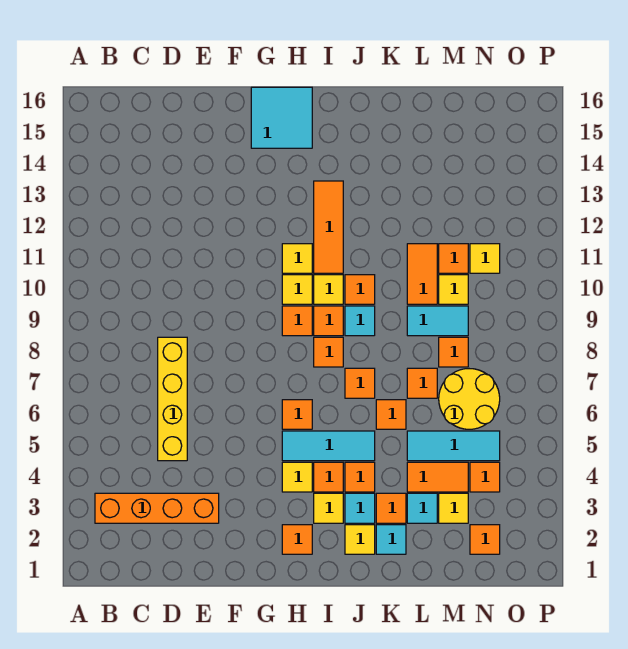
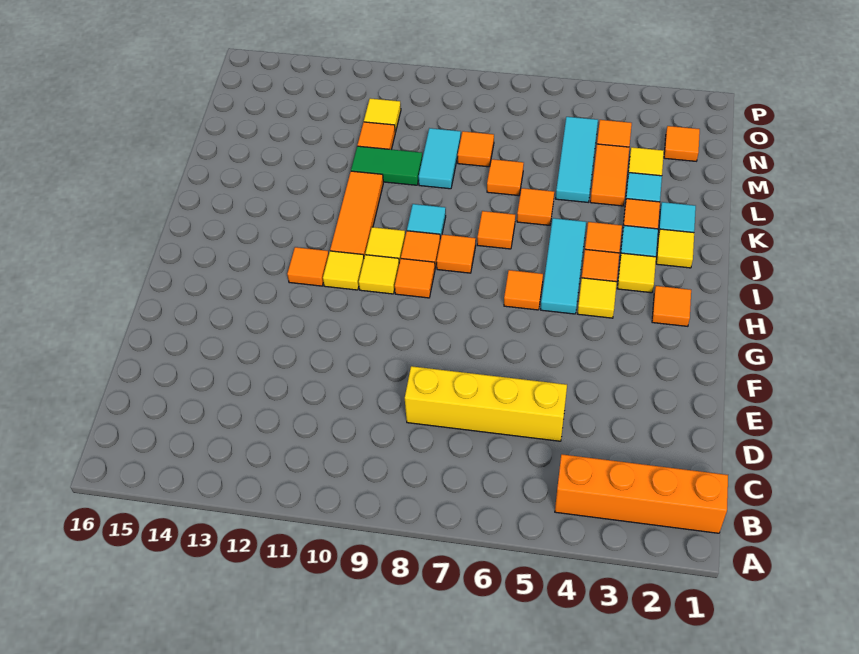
orange 1x4 brick [95,493,219,523] -> orange 1x4 brick turned to [555,454,728,533]
cyan 2x2 tile [251,87,312,148] -> none
orange 1x3 tile [314,181,343,273] -> orange 1x3 tile turned to [330,171,383,257]
orange 1x1 tile [345,275,375,304] -> orange 1x1 tile moved to [287,247,329,286]
orange 1x2 tile [407,244,437,304] -> green 1x2 tile [351,146,422,185]
yellow 2x2 round brick [439,369,500,429] -> none
yellow 1x1 tile [439,275,468,304] -> none

